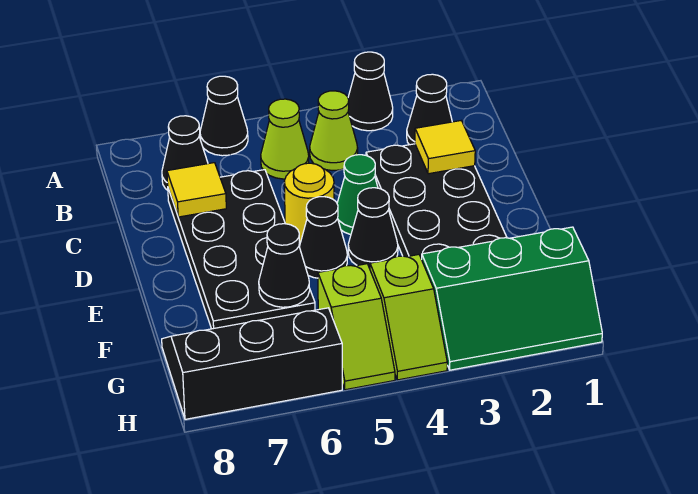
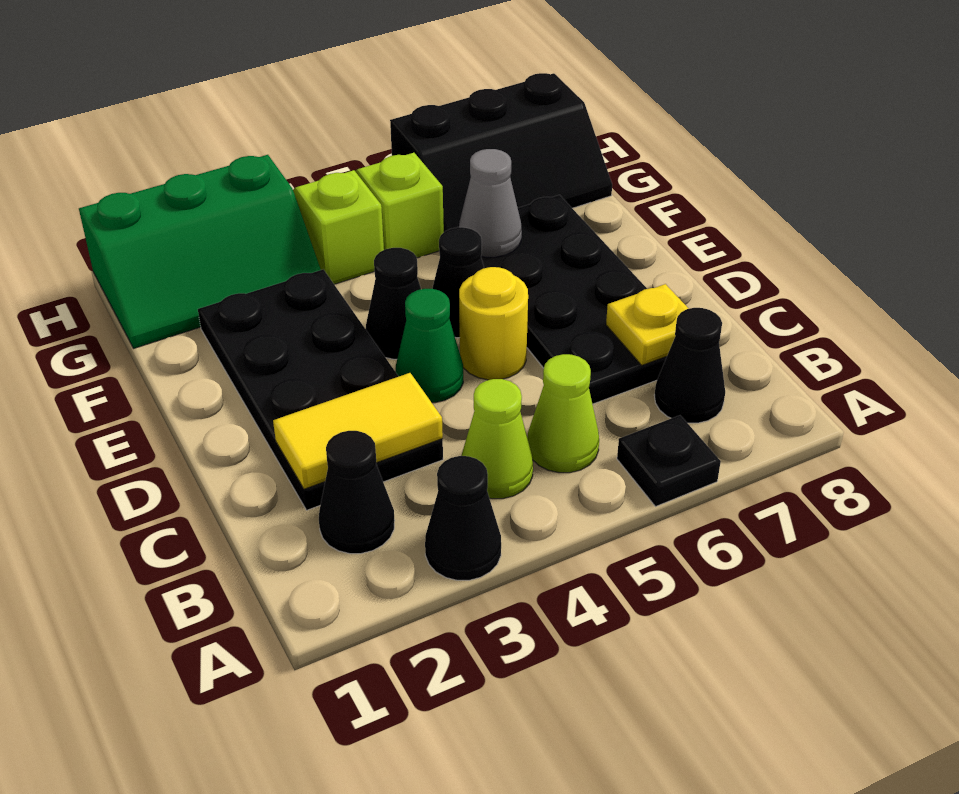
black 1x1 cone [200,76,248,156] -> black 1x1 plate [617,415,721,506]
yellow 1x1 tile [415,121,475,174] -> yellow 1x2 tile [273,373,443,489]
yellow 1x1 tile [167,163,226,217] -> yellow 1x1 plate [606,284,689,365]
black 1x1 cone [259,224,310,307] -> grey 1x1 cone [459,149,522,257]
green 2x3 slope [422,227,602,370] -> green 2x3 slope turned to [79,155,321,348]

